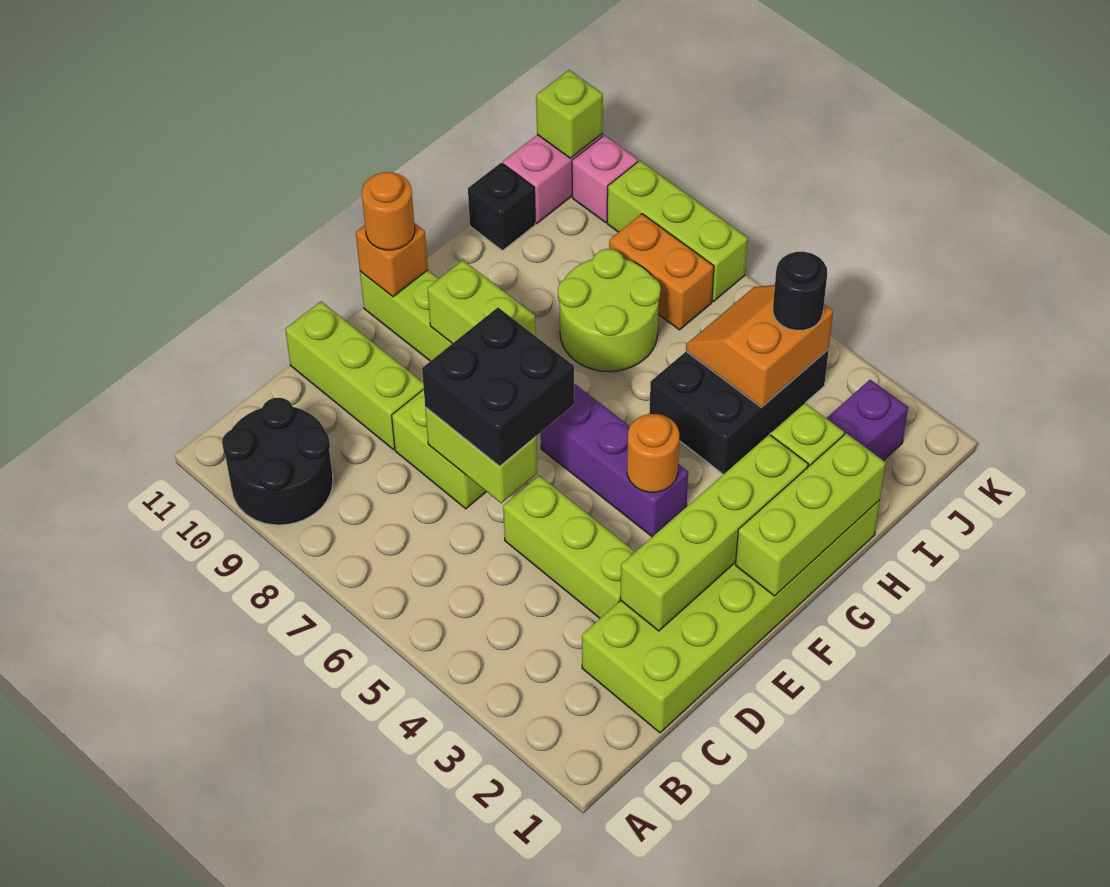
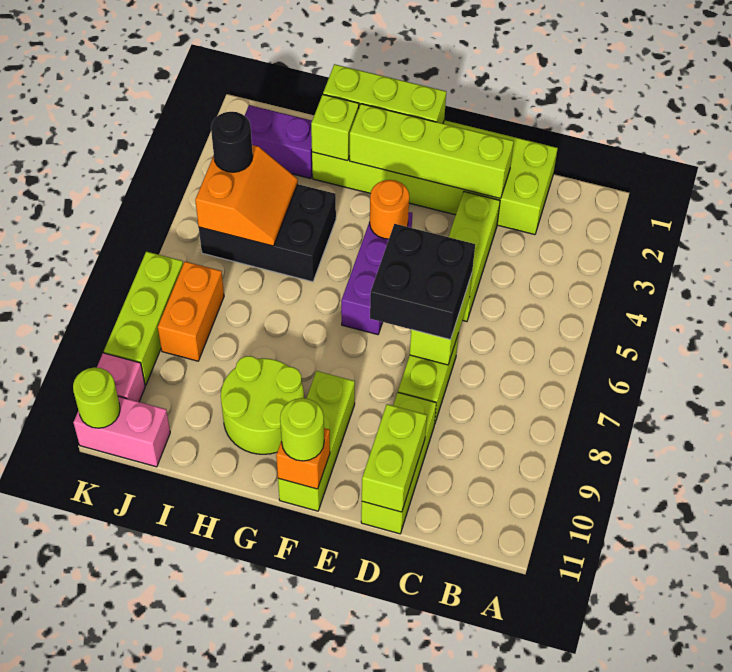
black 2x2 round brick [222,398,333,525] -> none
lime 1x2 brick [427,260,536,344] -> lime 1x2 brick moved to [362,404,427,512]
orange 1x1 round brick [362,172,415,250] -> lime 1x1 round brick [280,398,324,461]
lime 2x2 round brick [558,249,661,372] -> lime 2x2 round brick moved to [221,356,304,454]
orange 2x2 slope [686,285,833,407] -> orange 2x2 slope turned to [195,145,298,246]
black 1x1 brick [468,163,535,251] -> none
lime 1x1 brick [536,70,603,158] -> lime 1x1 round brick [73,367,120,428]

